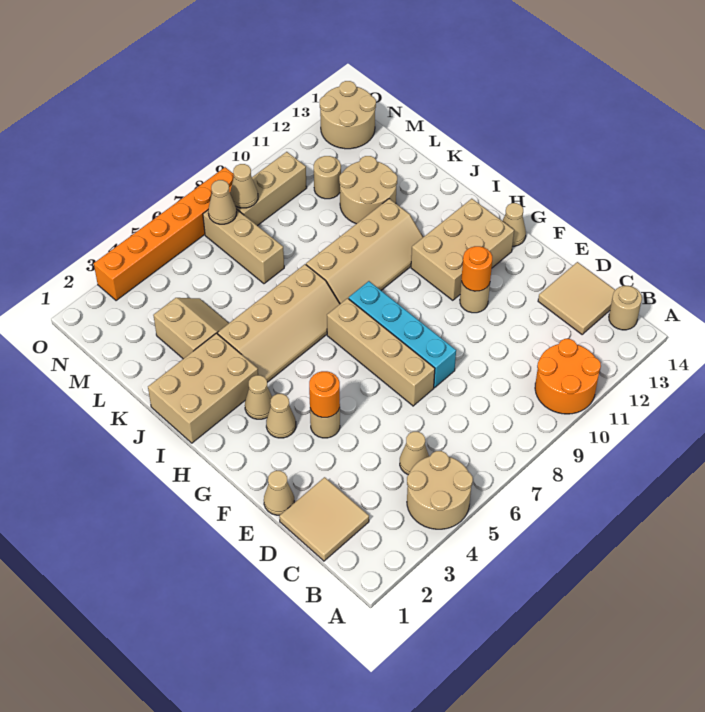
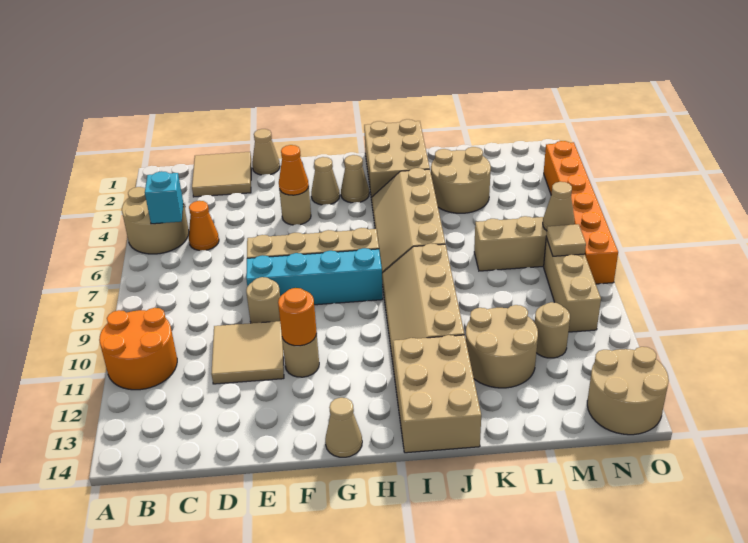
none -> cyan 1x1 brick [145,171,183,224]
tan 1x1 round brick [609,286,642,330] -> tan 1x1 round brick moved to [246,277,280,323]
tan 1x1 cone [400,432,429,475] -> orange 1x1 cone [189,201,219,251]
tan 2x2 tile [538,262,615,334] -> tan 2x2 tile moved to [211,321,284,384]
orange 1x1 round brick [309,371,340,417] -> orange 1x1 cone [279,145,309,195]
tan 2x3 brick [411,199,514,300] -> tan 2x3 brick moved to [393,335,481,453]
tan 2x2 slope [153,298,229,359] -> tan 2x2 round brick [431,147,491,213]
tan 1x1 cone [230,164,258,208] -> tan 1x1 tile [546,224,586,256]

